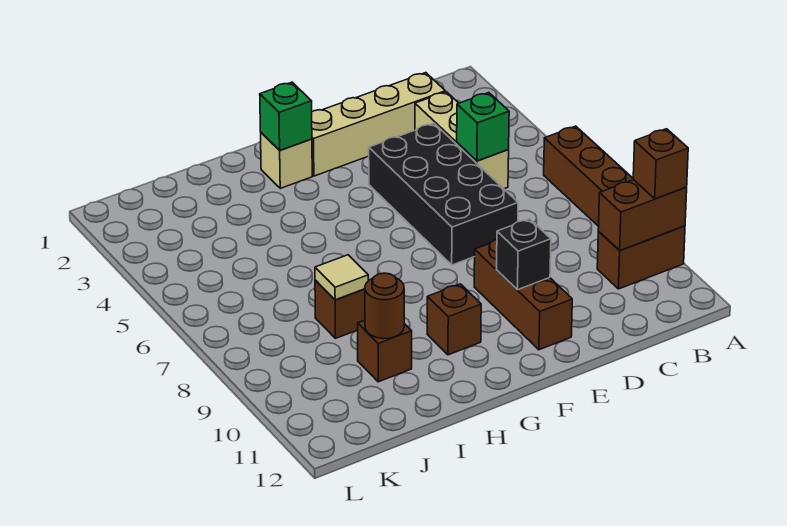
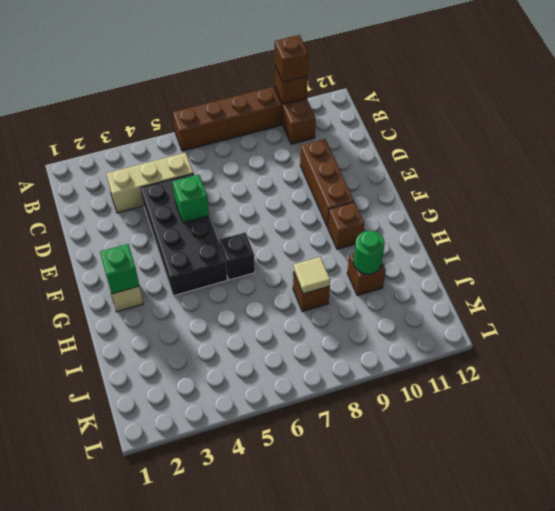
brown 1x2 brick [598,180,687,251] -> brown 1x1 brick [275,66,308,104]
tan 1x4 brick [312,73,445,176] -> none
green 1x1 brick [457,93,509,161] -> green 1x1 brick moved to [173,174,209,223]
black 2x4 brick [369,124,518,265] -> black 2x4 brick turned to [141,174,227,296]
brown 1x3 brick [474,239,572,350] -> brown 1x3 brick turned to [300,139,354,227]
black 1x1 brick [496,219,551,290] -> black 1x1 brick moved to [219,232,255,280]
brown 1x1 round brick [365,273,404,339] -> green 1x1 round brick [353,231,385,274]

